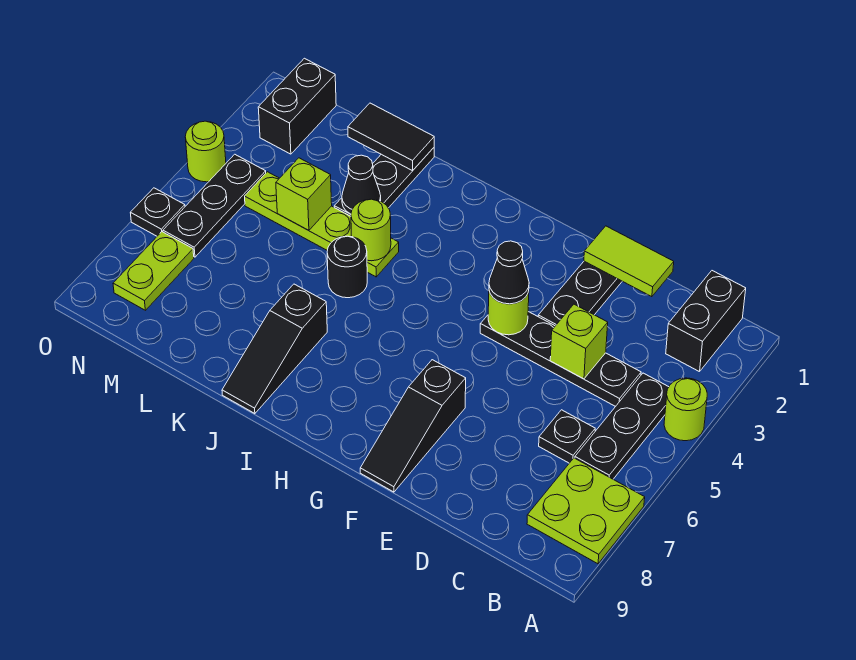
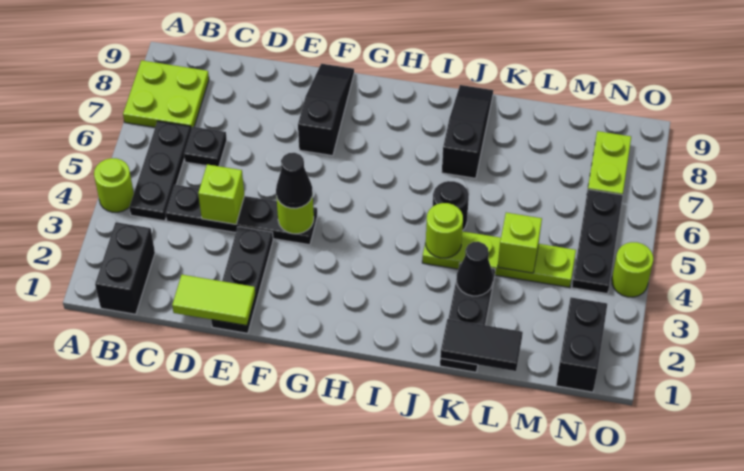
black 1x1 plate [131,188,185,236] -> none

